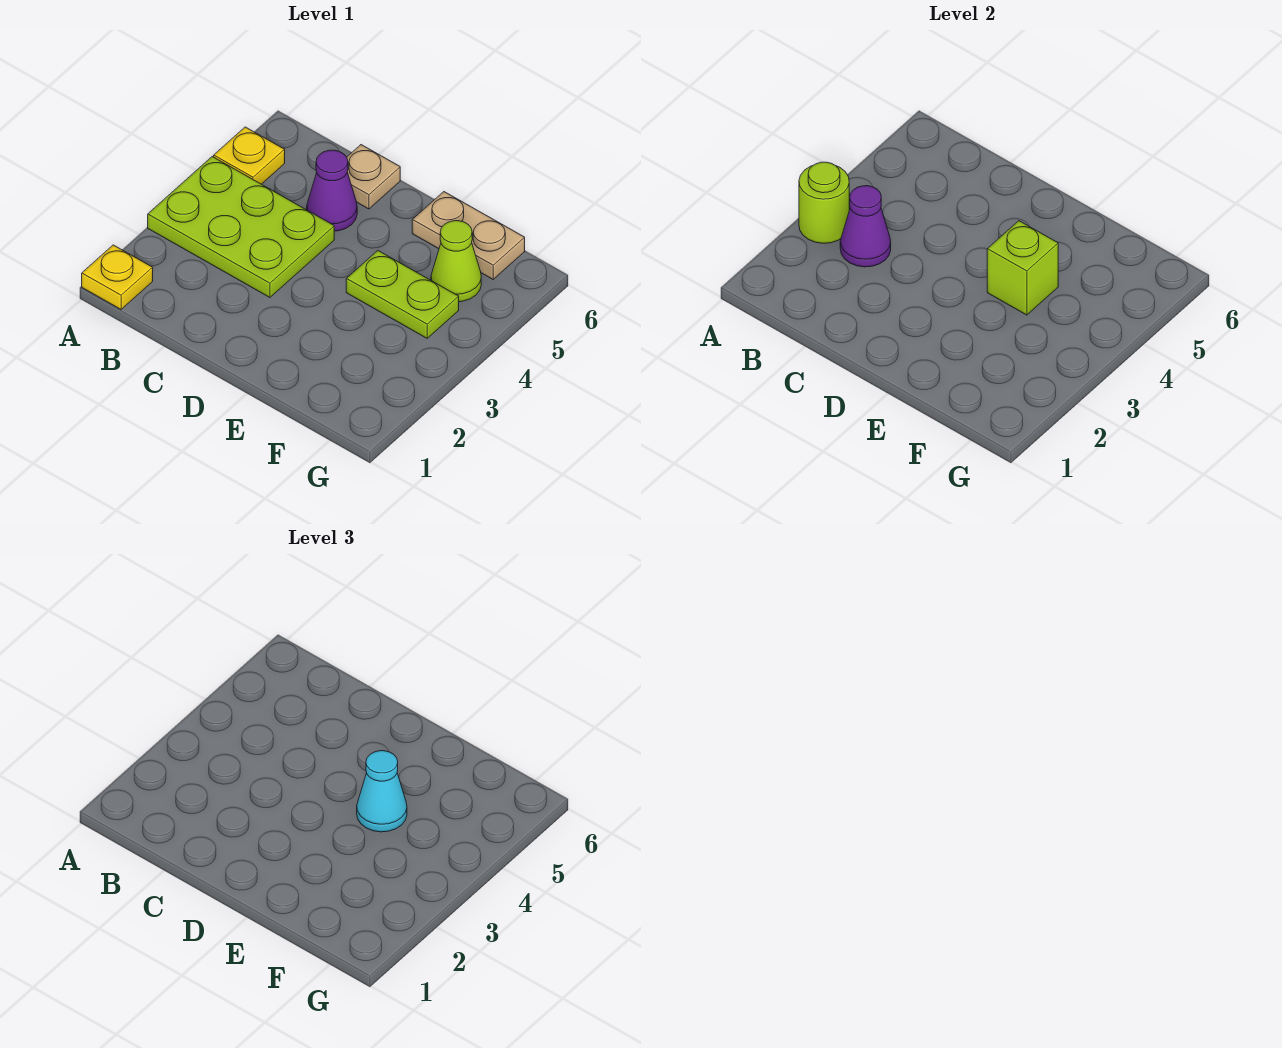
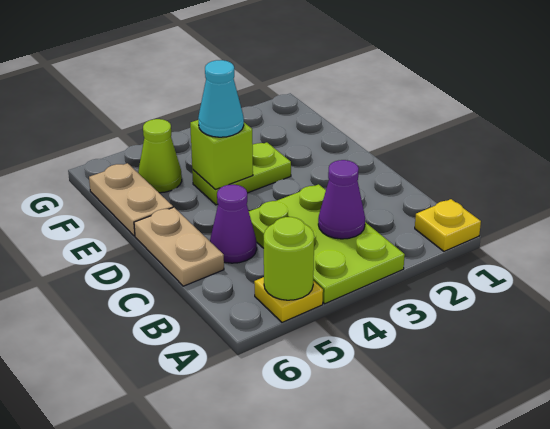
lime 1x1 round brick [799,162,849,243] -> lime 1x1 round brick moved to [264,217,314,300]
tan 1x1 plate [347,145,400,209] -> tan 1x2 plate [134,207,224,286]
lime 1x2 plate [346,251,459,338] -> lime 1x2 plate turned to [192,142,291,205]

